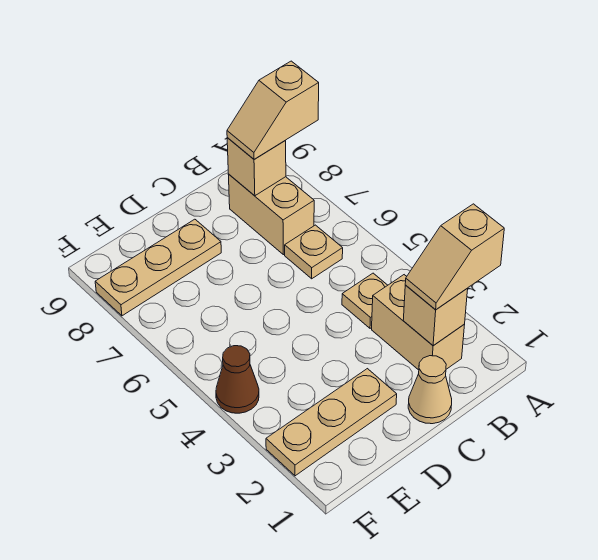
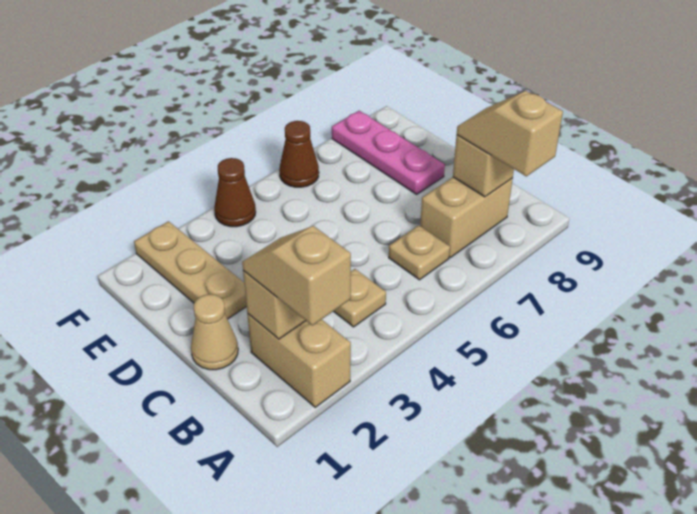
tan 1x2 brick [372,275,464,370] -> tan 1x2 brick turned to [247,314,351,407]
tan 1x3 plate [95,219,221,316] -> pink 1x3 plate [332,111,445,194]
none -> brown 1x1 cone [279,121,319,187]

